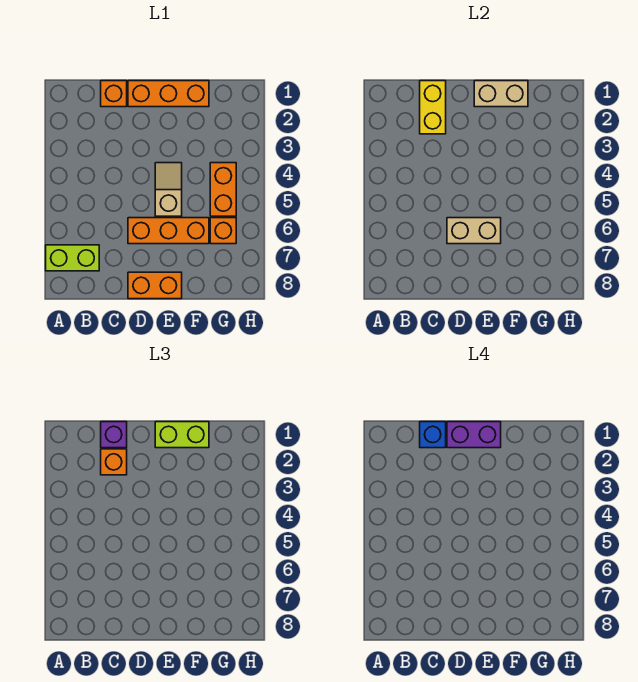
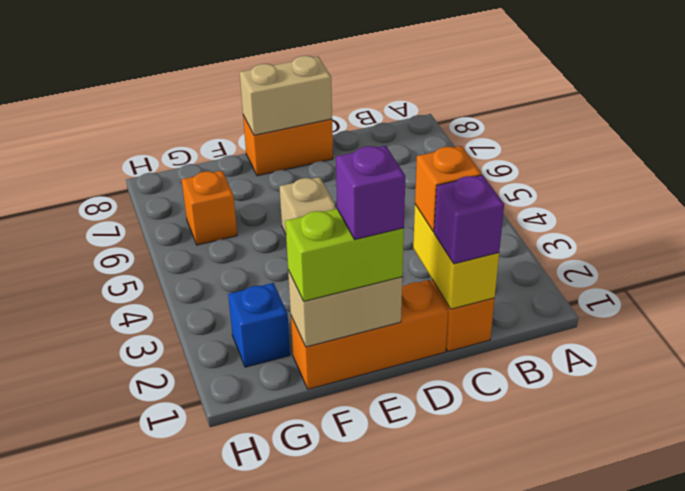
lime 1x2 brick [46,245,99,271] -> none
blue 1x1 brick [420,422,446,448] -> blue 1x1 brick moved to [228,283,290,367]
purple 1x2 brick [447,422,501,448] -> purple 1x1 brick [336,146,405,239]
orange 1x3 brick [128,218,209,244] -> none
tan 1x2 brick [447,218,501,244] -> tan 1x2 brick moved to [240,56,332,135]
orange 1x2 brick [210,163,236,216] -> none

